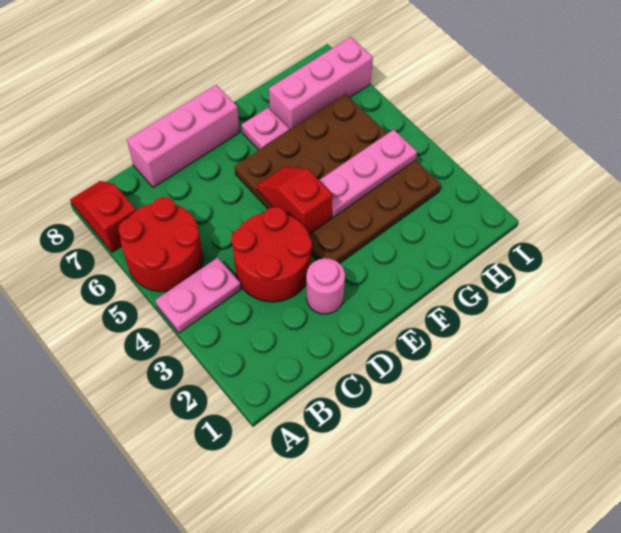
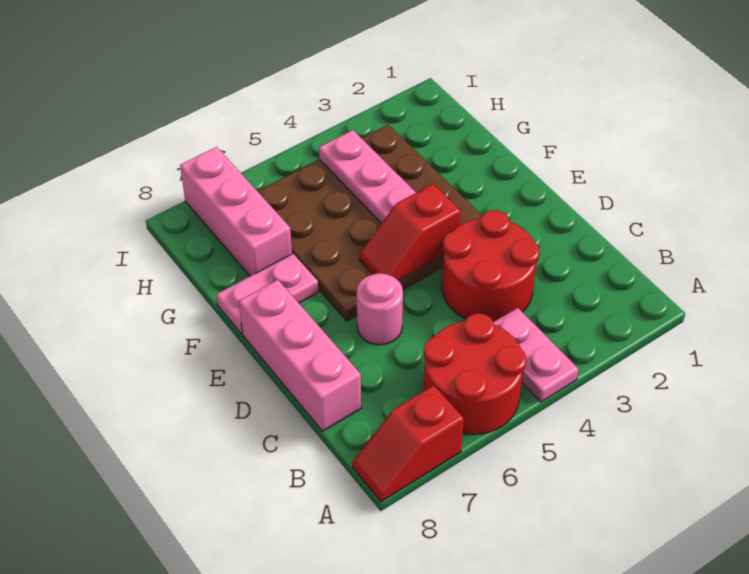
pink 1x1 round brick [306,258,345,314] -> pink 1x1 round brick moved to [357,273,403,345]
pink 1x1 plate [241,108,290,150] -> pink 1x2 plate [216,254,318,334]

